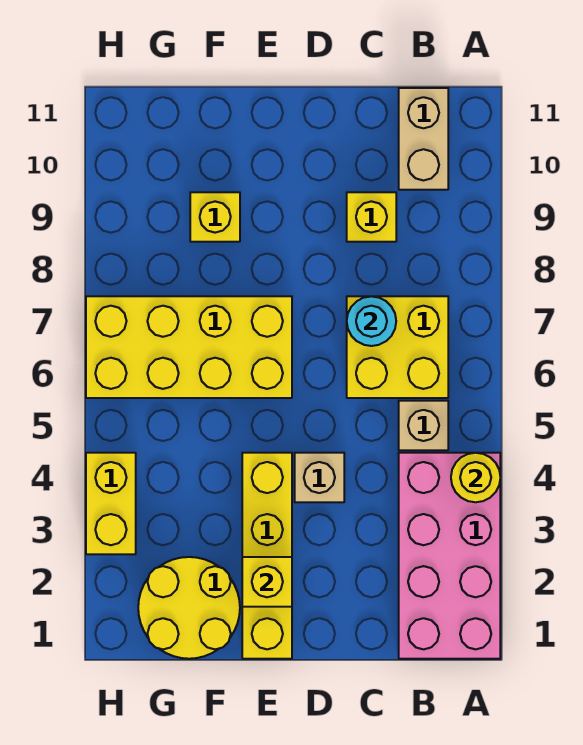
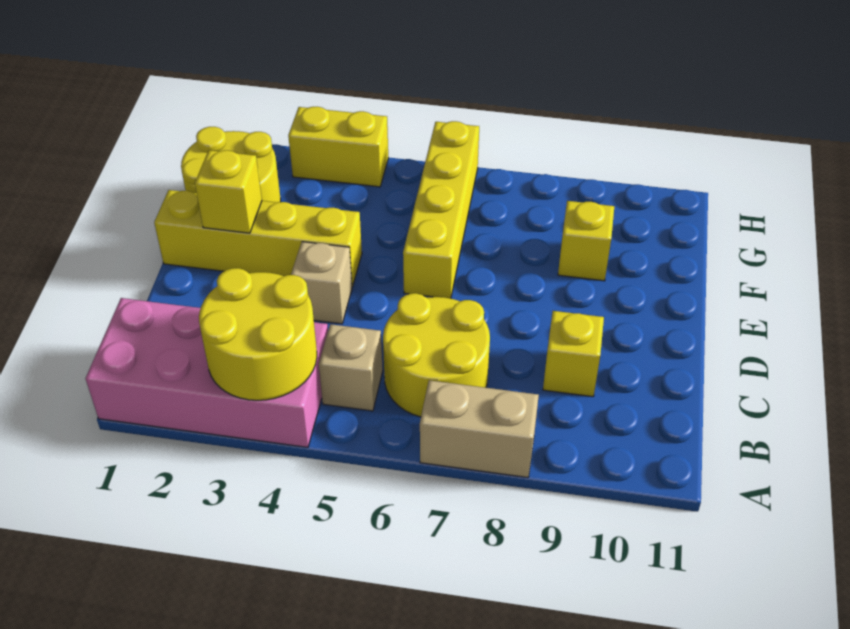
yellow 1x1 round brick [451,453,500,502] -> yellow 2x2 round brick [199,268,317,400]
yellow 2x2 brick [347,296,448,398] -> yellow 2x2 round brick [383,293,490,417]
tan 1x2 brick [399,88,448,190] -> tan 1x2 brick moved to [420,380,539,478]
cyan 1x1 round brick [347,296,396,346] -> none
yellow 2x4 brick [86,296,292,398] -> yellow 1x4 brick [403,121,479,299]

